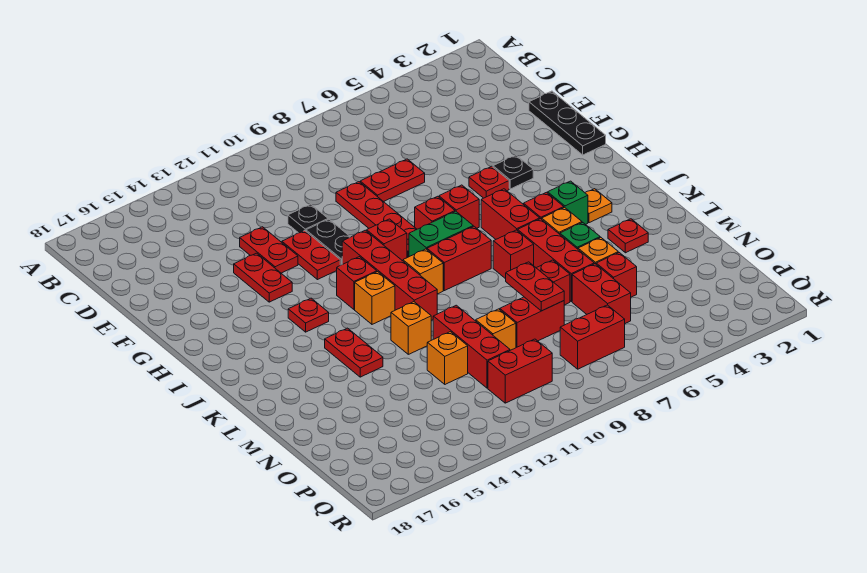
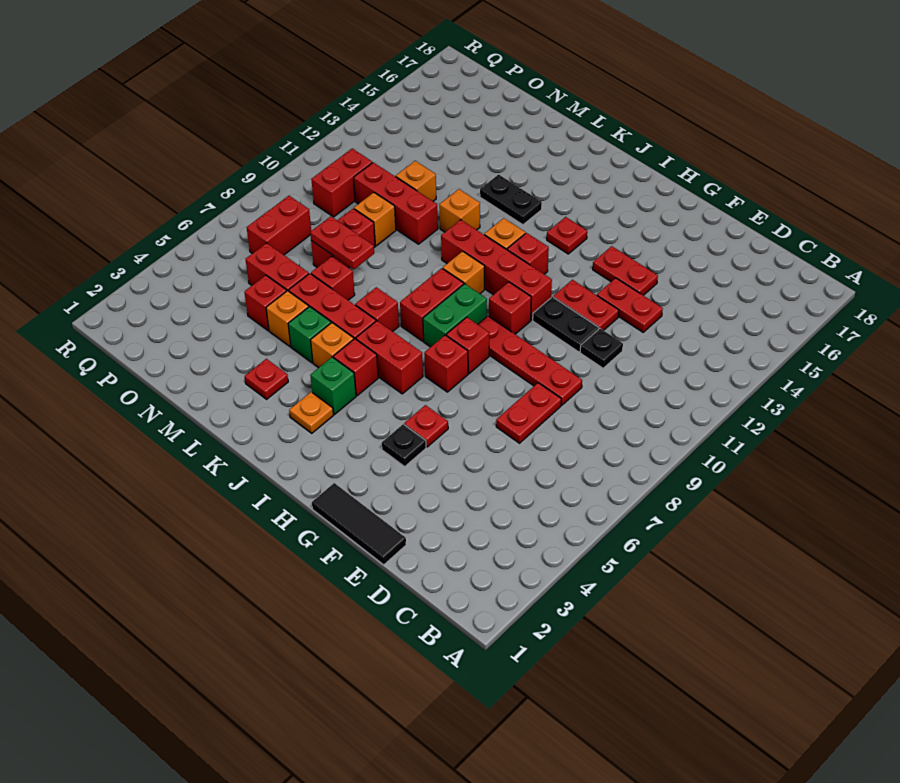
black 1x3 plate [529,91,606,155] -> black 1x3 tile [312,483,406,565]
red 1x2 plate [325,328,383,377] -> black 1x2 plate [480,174,542,225]

